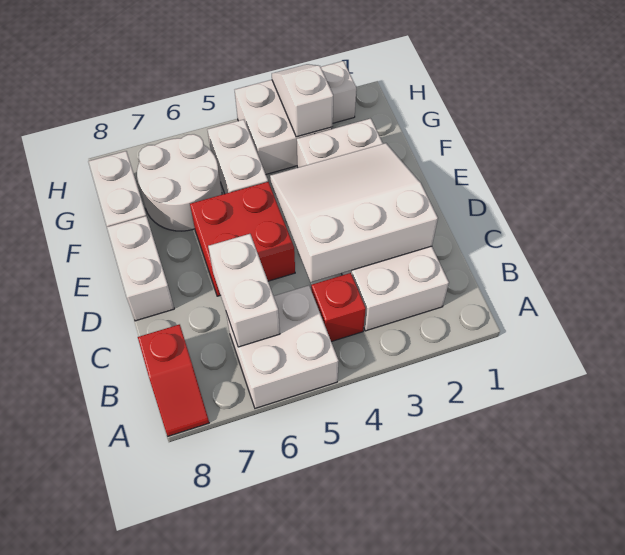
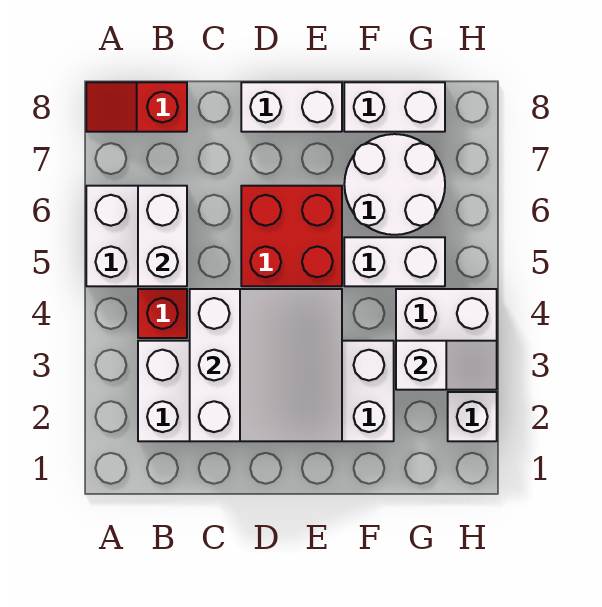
white 1x2 brick [208,234,280,347] -> white 1x2 brick turned to [138,186,187,286]

